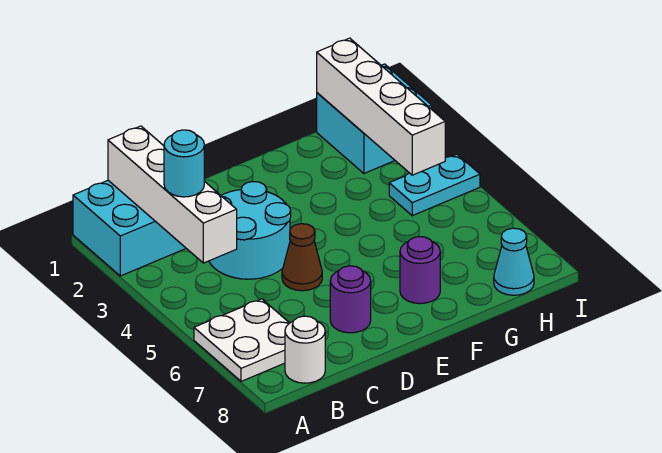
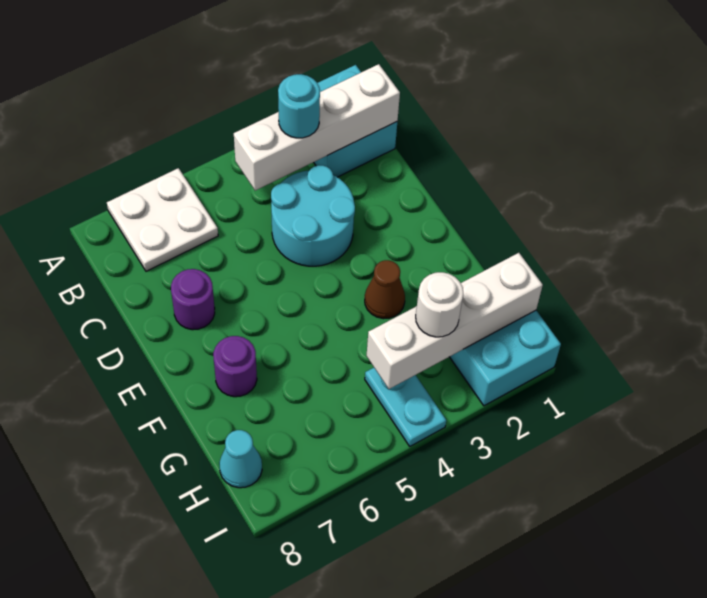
white 1x1 round brick [285,316,325,383] -> white 1x1 round brick moved to [416,272,463,337]
brown 1x1 cone [282,224,322,291] -> brown 1x1 cone moved to [365,260,405,319]

